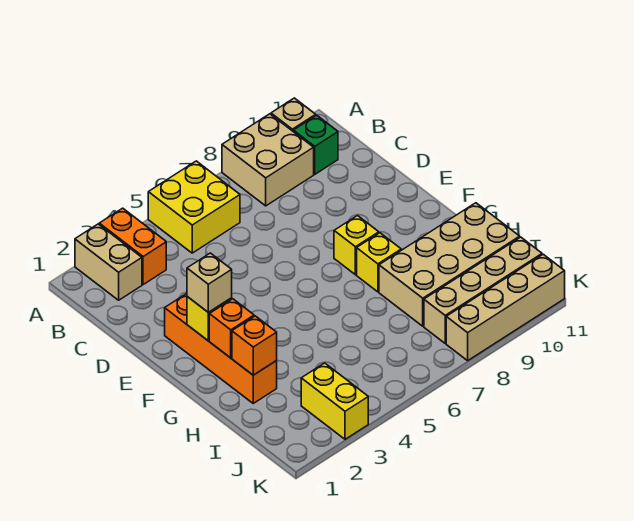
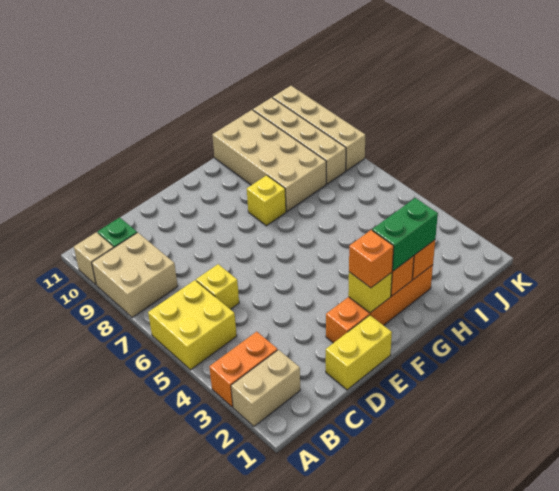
tan 1x1 brick [187,253,232,312] -> orange 1x1 brick [349,230,394,288]
yellow 1x1 brick [334,216,379,275] -> yellow 1x1 brick moved to [196,264,239,309]
none -> green 1x2 brick [372,198,438,271]
yellow 1x2 brick [301,363,368,439] -> yellow 1x2 brick moved to [326,315,392,390]

